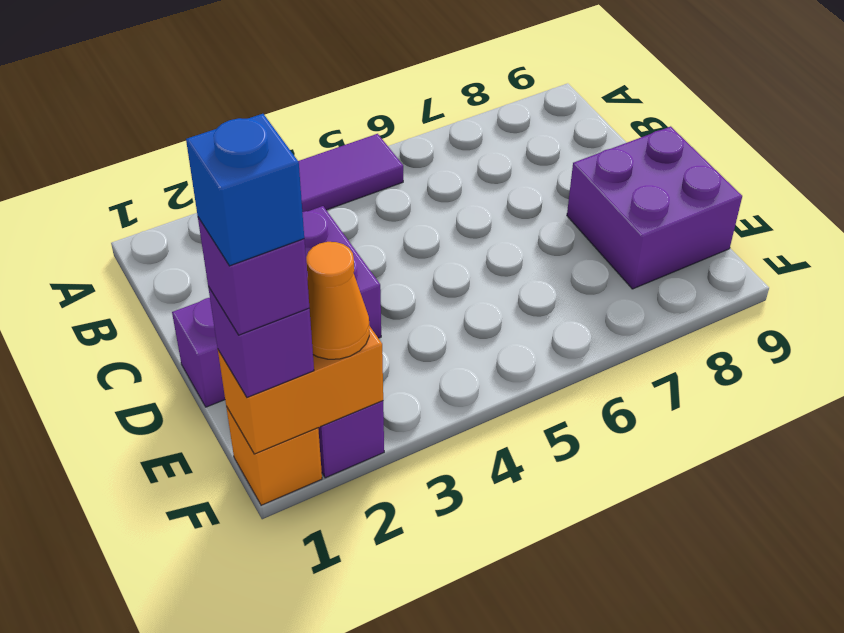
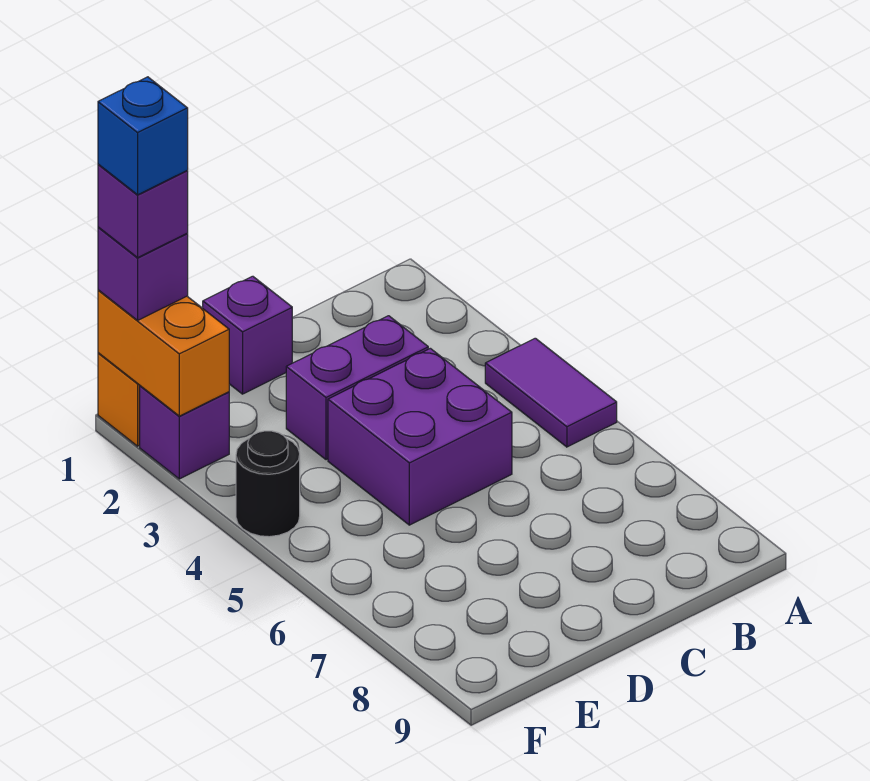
purple 2x2 brick [567,126,742,289] -> purple 2x2 brick moved to [328,348,512,525]
orange 1x1 cone [306,242,369,359] -> none
none -> black 1x1 round brick [236,431,300,537]

